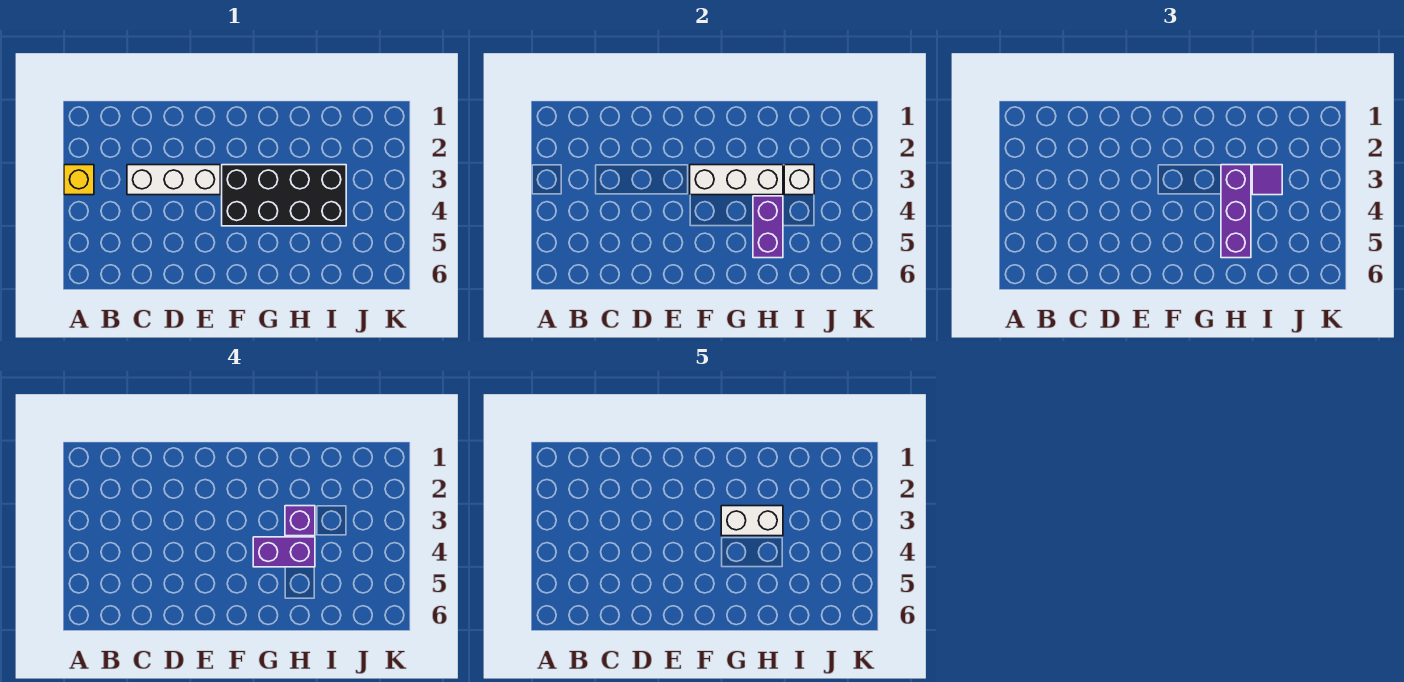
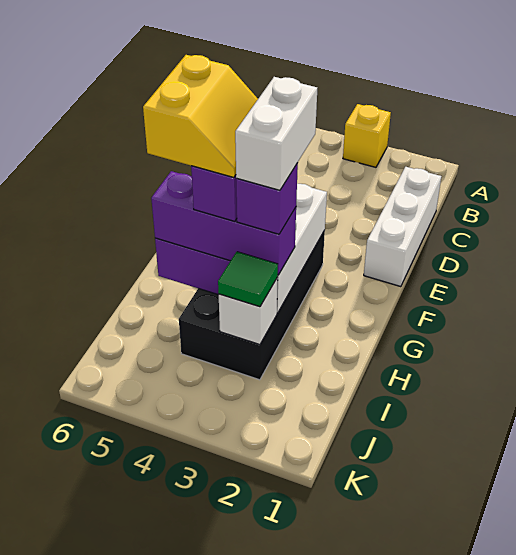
white 1x3 brick [127,165,220,195] -> white 1x3 brick moved to [364,167,441,287]
none -> yellow 2x2 slope [143,55,258,177]
purple 1x1 tile [1252,165,1282,195] -> green 1x1 tile [218,252,278,307]

